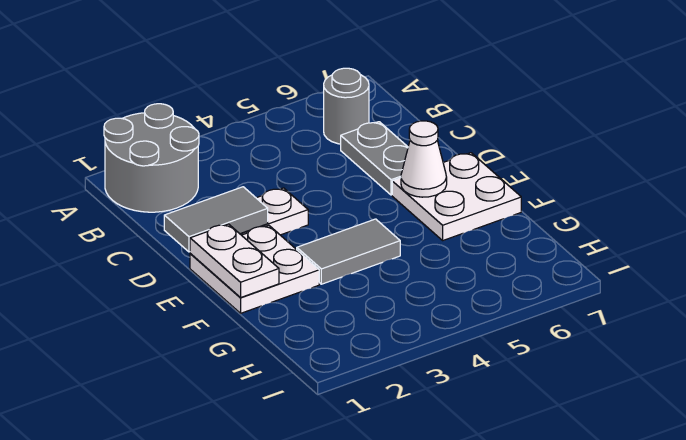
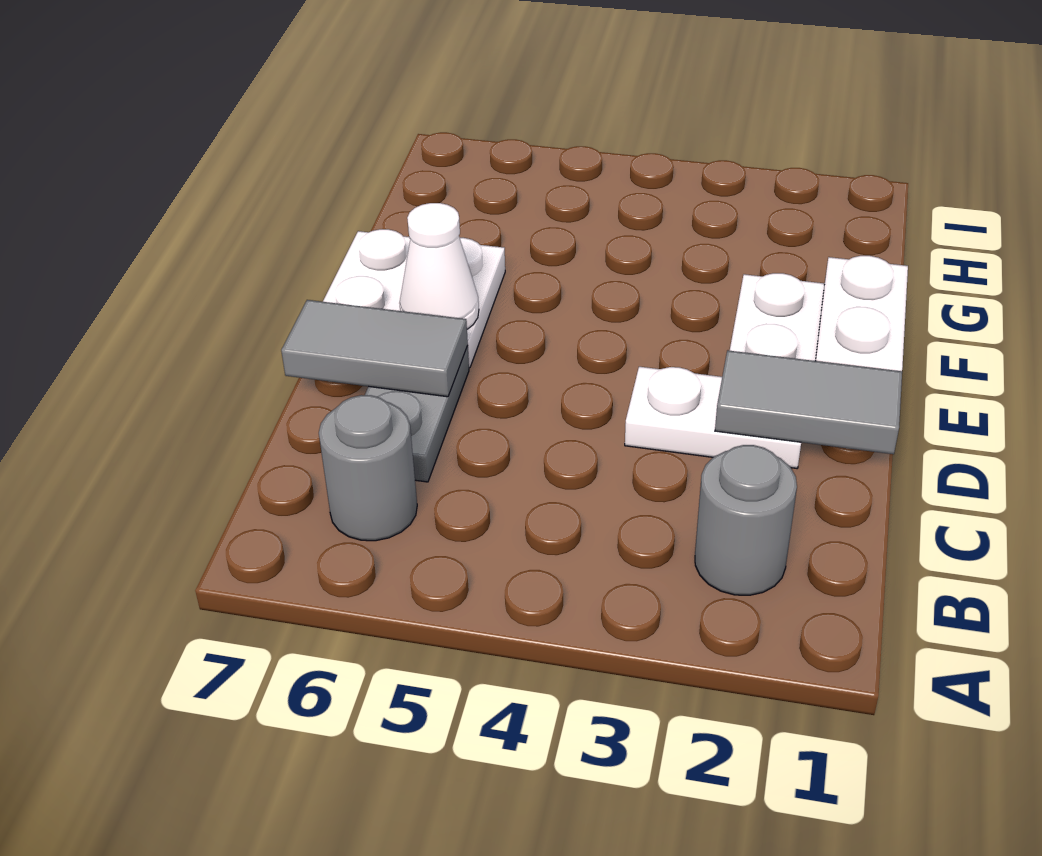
grey 2x2 round brick [104,104,199,212] -> grey 1x1 round brick [695,445,797,595]
grey 1x2 tile [297,219,400,284] -> grey 1x2 tile moved to [281,300,468,397]

